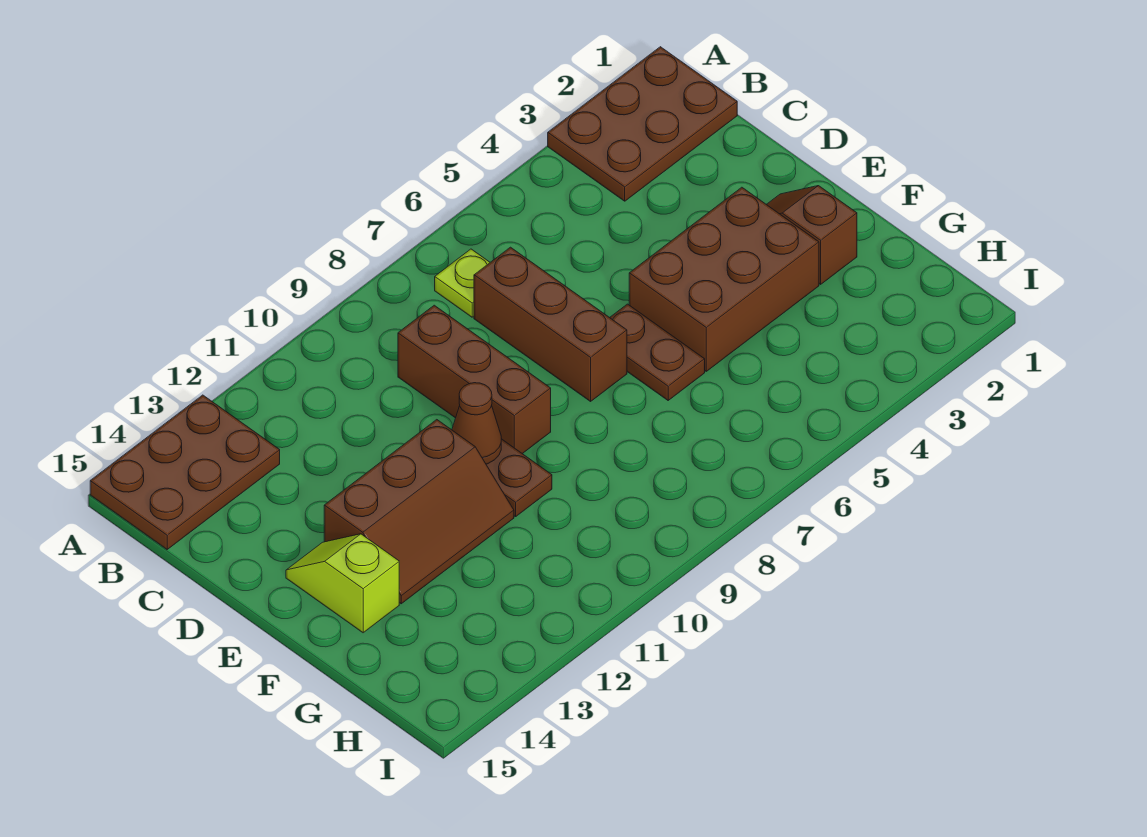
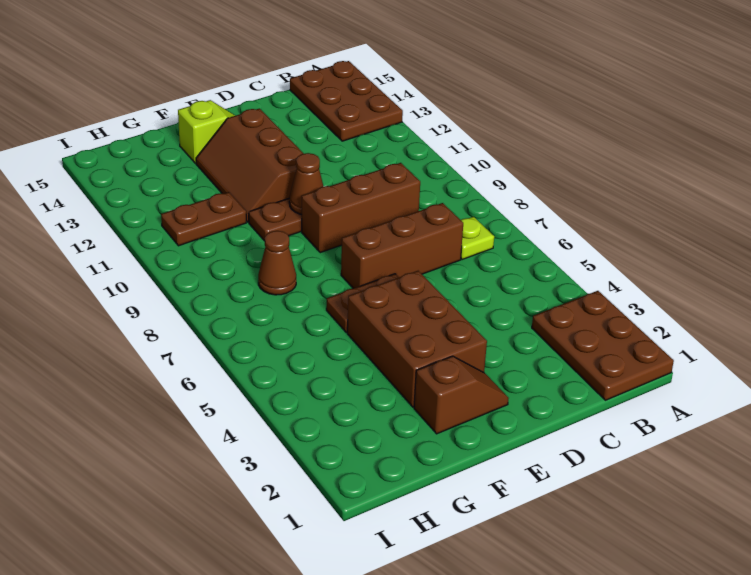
none -> brown 1x1 cone [258,231,296,295]
none -> brown 1x2 plate [161,192,246,246]

